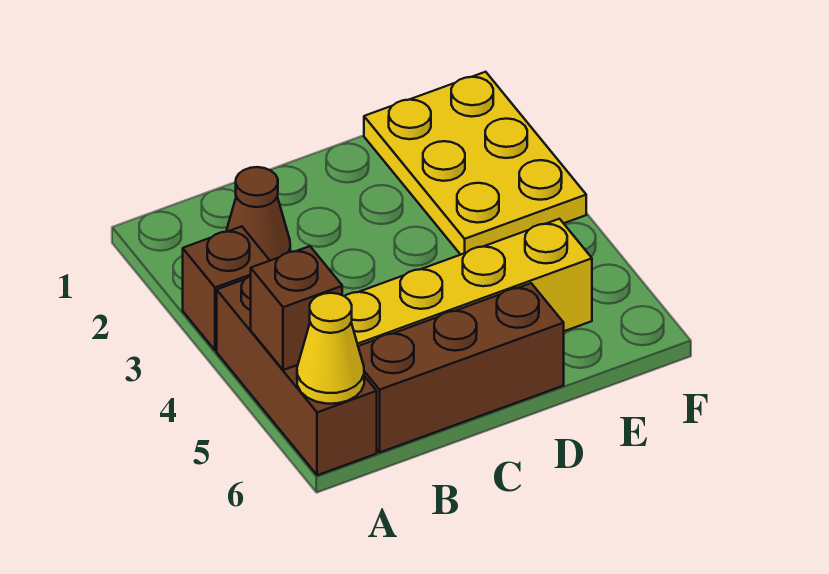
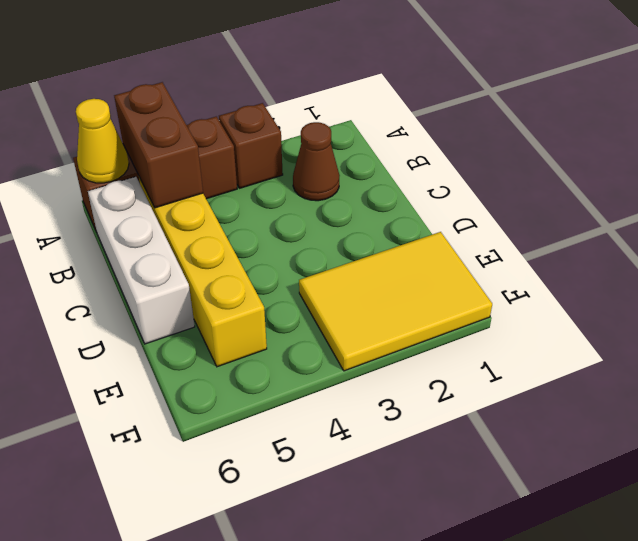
brown 1x1 brick [251,246,342,370] -> brown 1x2 brick [114,82,203,208]
brown 1x3 brick [358,283,564,452] -> white 1x3 brick [88,177,195,344]
yellow 2x3 plate [364,72,586,255] -> yellow 2x3 tile [299,232,492,371]

